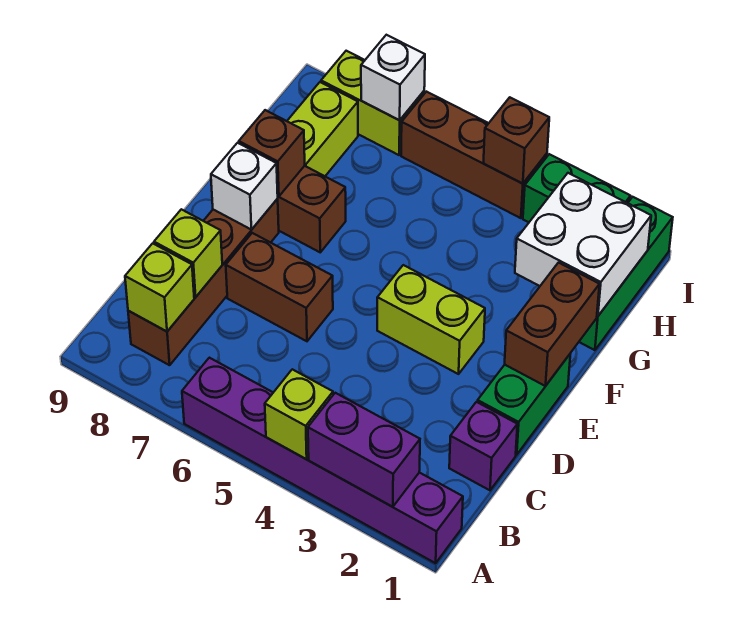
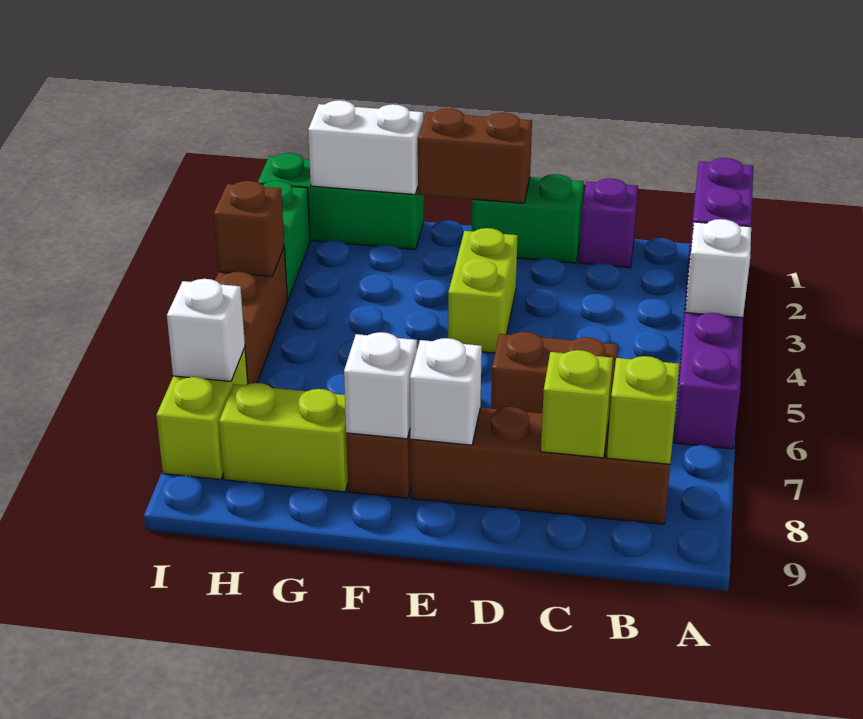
lime 1x1 brick [265,369,333,459] -> white 1x1 brick [686,219,751,318]
brown 1x2 brick [226,233,333,341] -> brown 1x2 brick turned to [491,332,618,420]
brown 1x1 brick [239,110,305,197] -> white 1x1 brick [344,332,417,439]
white 2x2 brick [515,173,651,316] -> white 1x2 brick [308,100,423,195]

